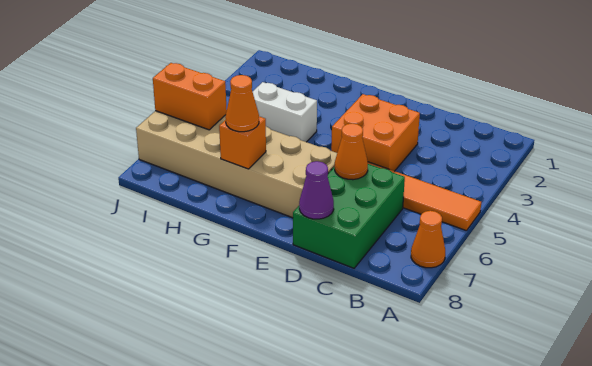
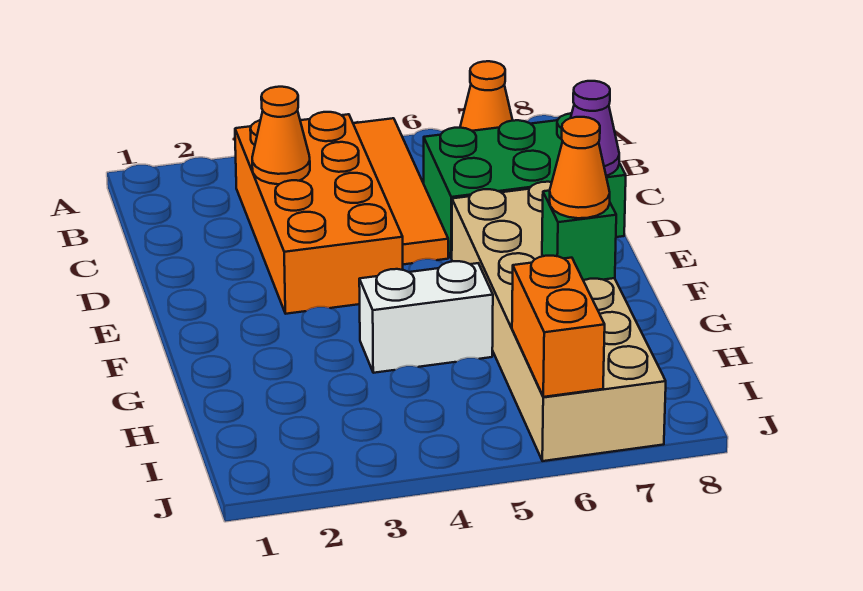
orange 2x2 brick [331,94,420,171] -> orange 2x4 brick [235,112,403,314]
orange 1x1 cone [335,123,368,180] -> orange 1x1 cone moved to [252,87,310,184]
white 1x2 brick [253,82,317,142] -> white 1x2 brick turned to [359,261,493,373]
orange 1x1 brick [219,116,266,169] -> green 1x1 brick [542,190,616,280]

